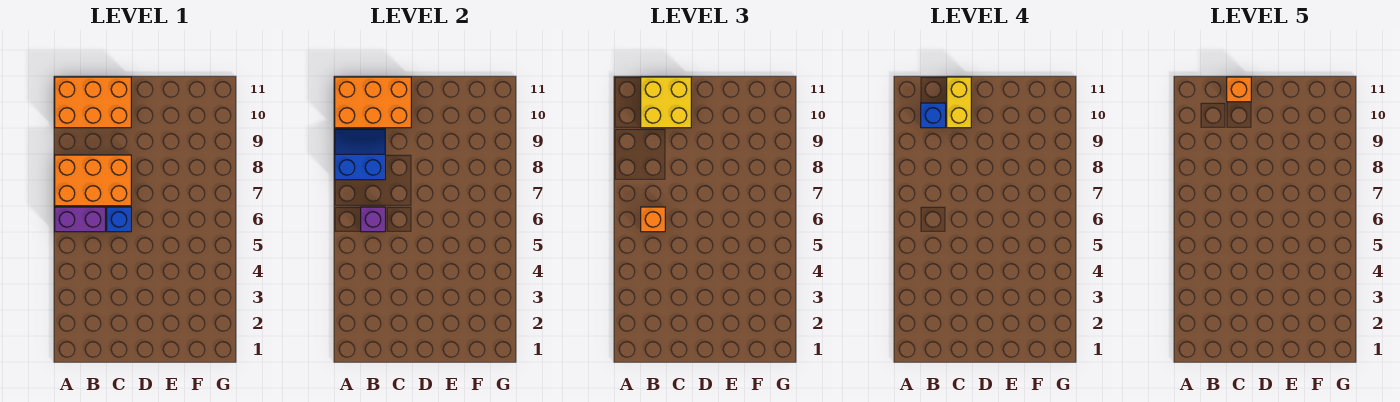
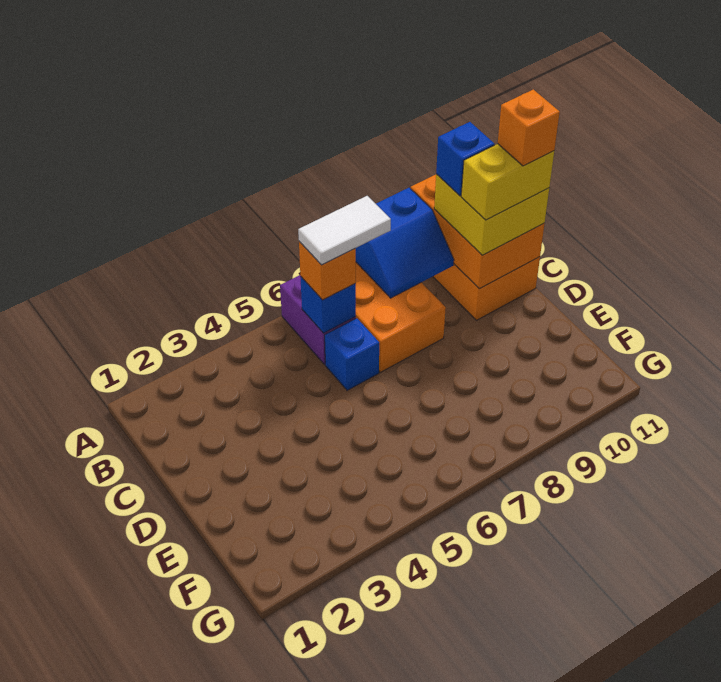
blue 2x2 slope [335,129,385,180] -> blue 2x2 slope turned to [355,188,454,298]
purple 1x1 brick [361,207,385,232] -> blue 1x1 brick [300,277,356,333]
none -> white 1x2 tile [298,196,391,265]

